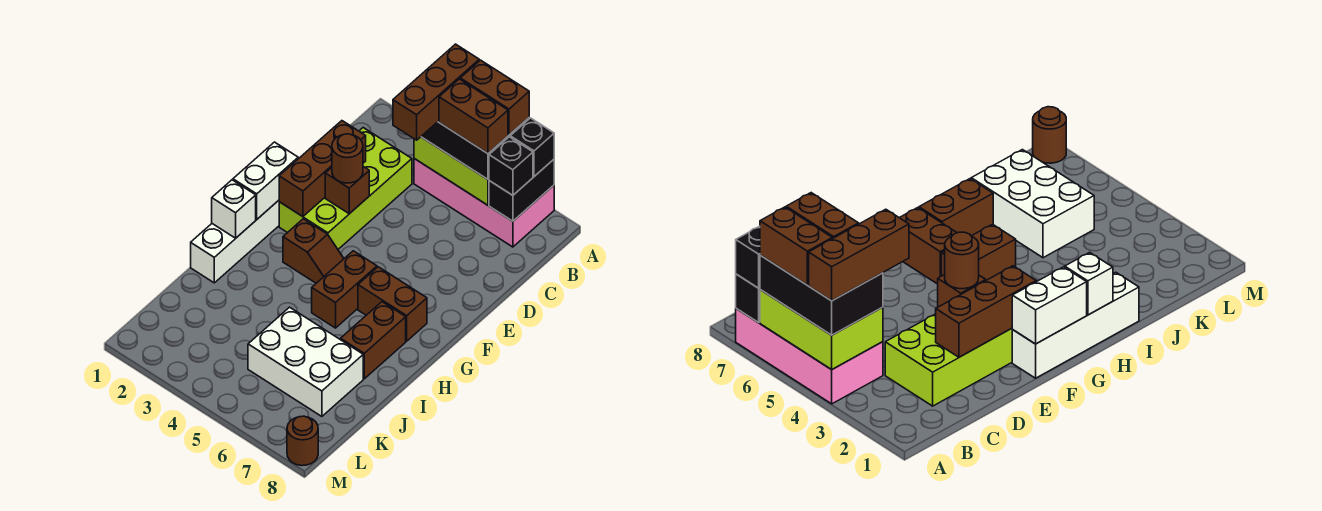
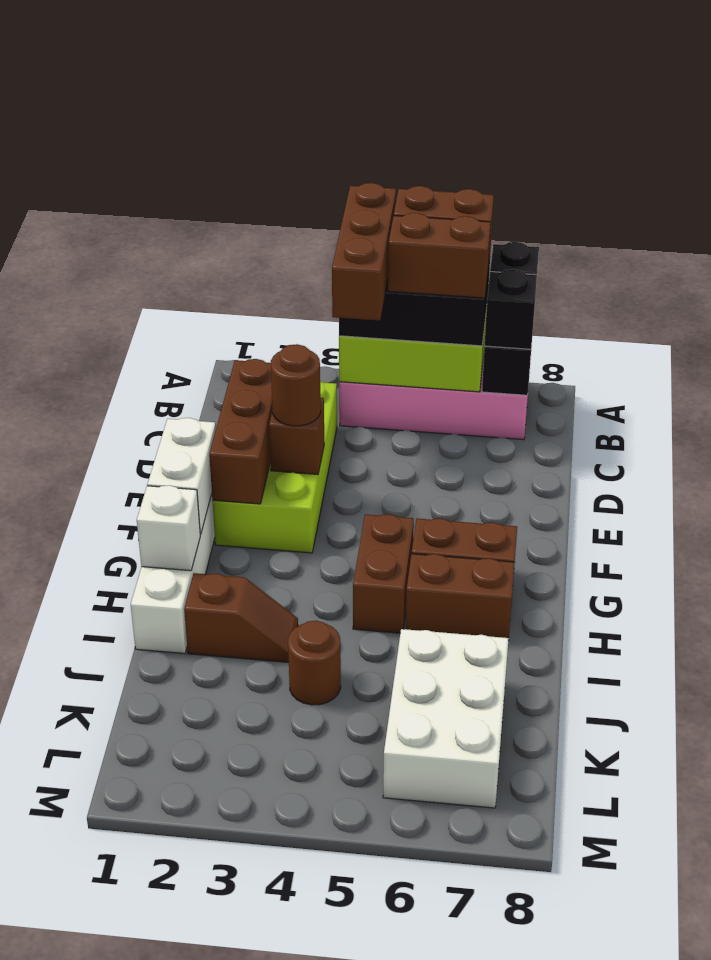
brown 1x2 slope [283,219,344,283] -> brown 1x2 slope moved to [184,573,298,662]
brown 1x2 brick [341,302,406,379] -> brown 1x2 brick turned to [406,554,515,641]
white 2x3 brick [248,307,363,416] -> white 2x3 brick turned to [383,629,509,808]
brown 1x1 round brick [287,416,318,466] -> brown 1x1 round brick moved to [288,621,341,705]

